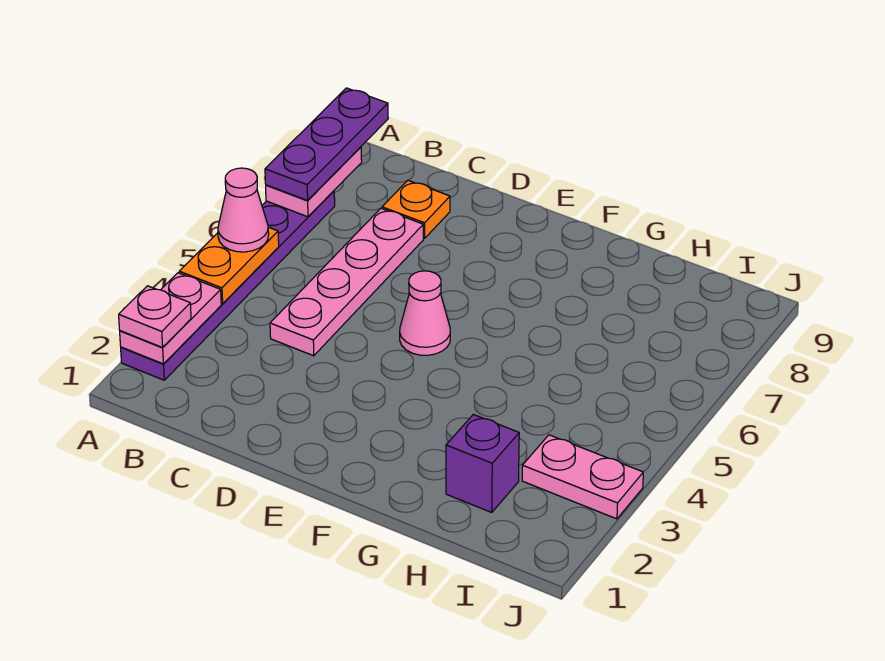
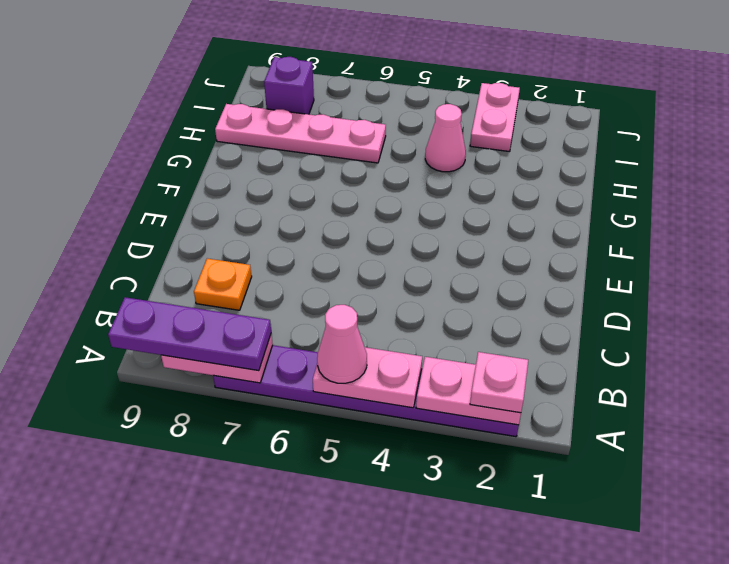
orange 1x2 plate [179,227,279,304] -> pink 1x2 plate [313,347,422,408]
pink 1x4 plate [270,208,423,356] -> pink 1x4 plate moved to [215,104,386,163]
pink 1x1 cone [400,271,450,355] -> pink 1x1 cone moved to [425,104,466,172]
purple 1x1 brick [446,414,519,512] -> purple 1x1 brick moved to [264,57,314,114]

